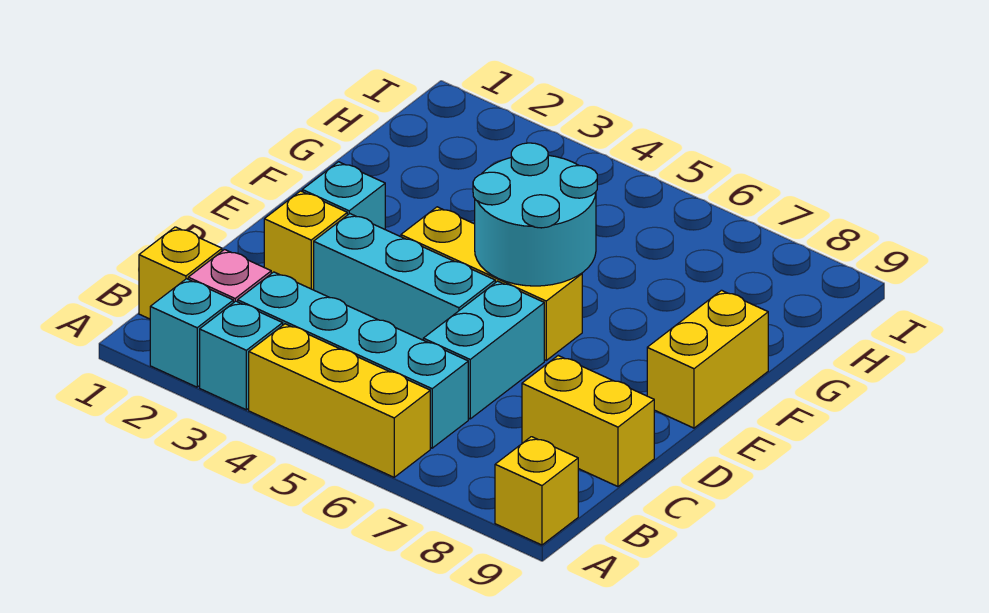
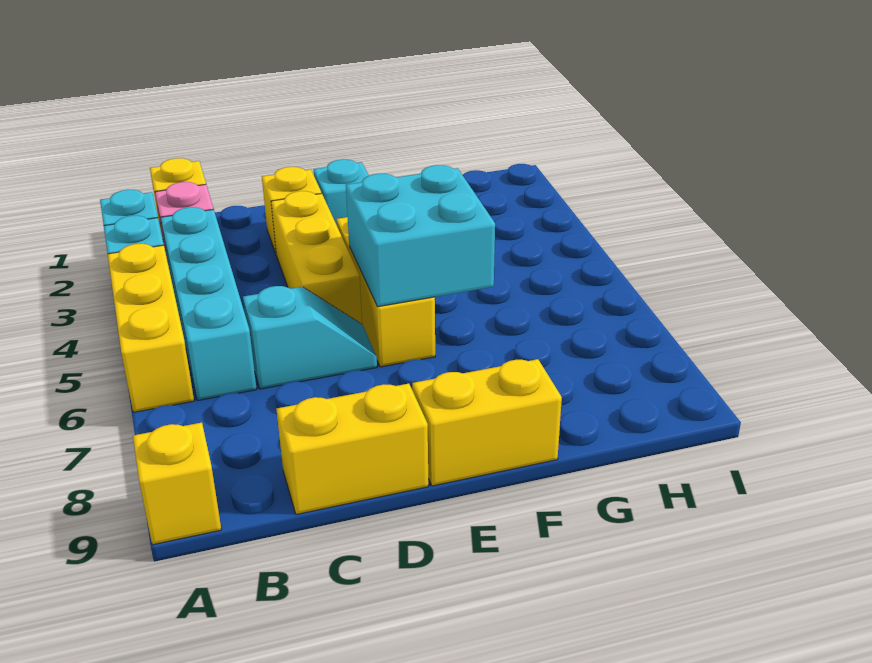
cyan 1x2 brick [423,281,544,419] -> cyan 1x2 slope [243,286,377,389]
yellow 1x2 brick [522,356,654,487] -> yellow 1x2 brick turned to [277,384,428,515]
cyan 1x3 brick [314,214,495,340] -> yellow 1x3 brick [271,191,362,324]
cyan 2x2 round brick [473,143,597,286] -> cyan 2x2 brick [346,165,495,307]

